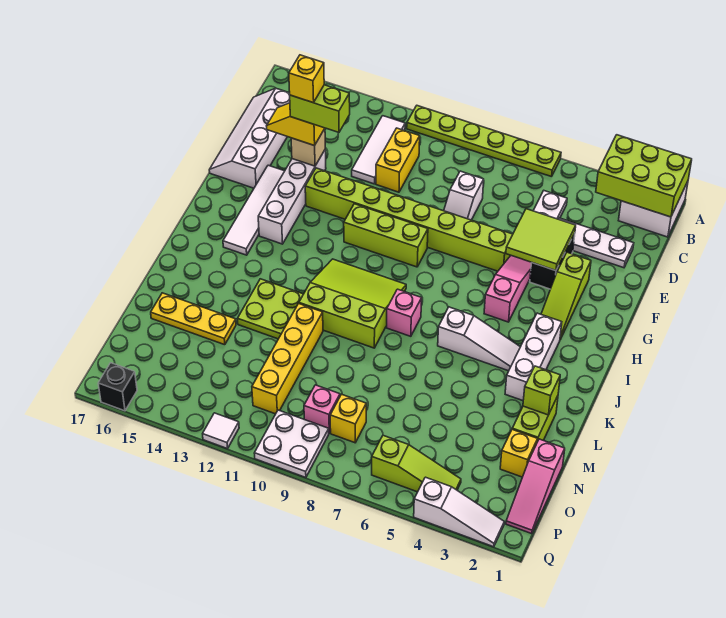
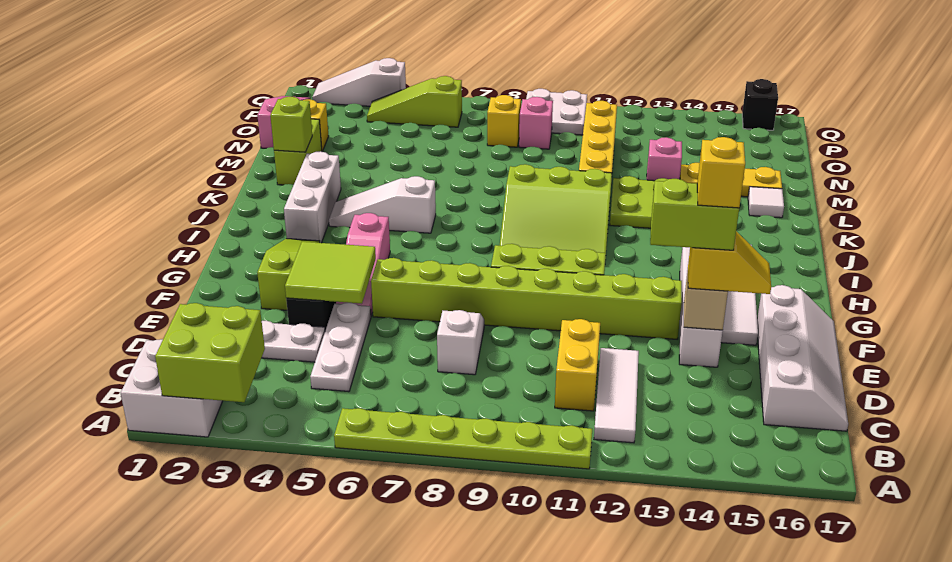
lime 2x3 brick [596,135,692,217] -> lime 2x2 brick [155,303,265,402]
pink 1x1 brick [387,289,422,336] -> pink 1x1 brick moved to [647,137,682,181]
white 1x1 tile [203,413,239,449] -> white 1x1 tile moved to [748,187,784,218]

